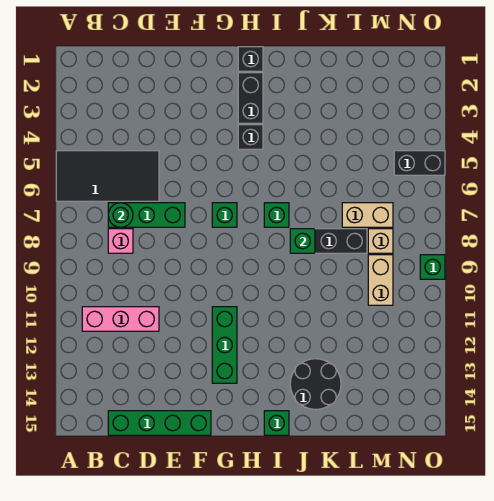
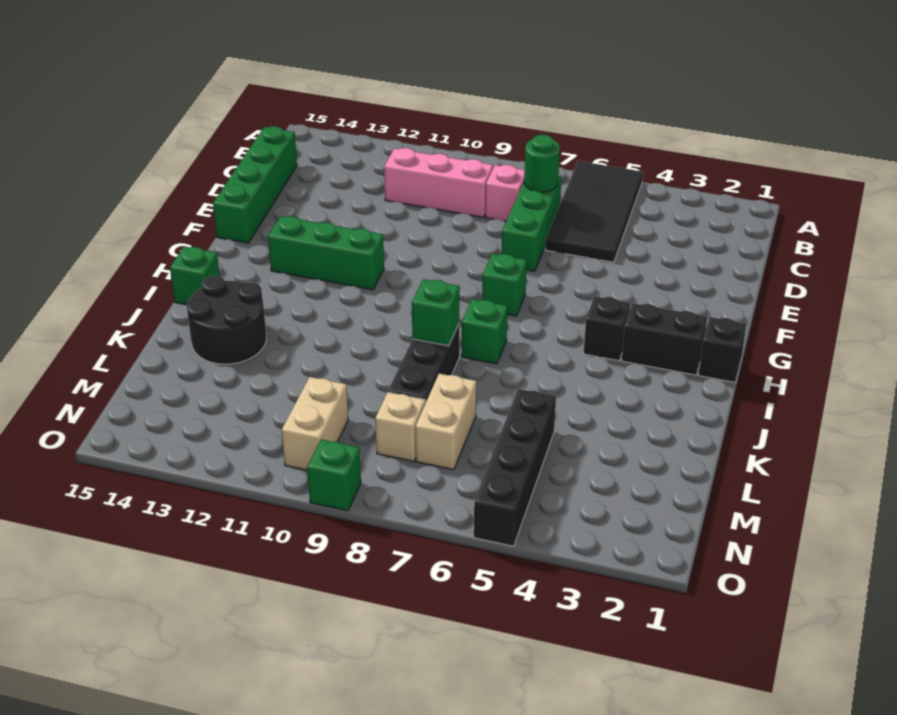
pink 1x3 brick [82,307,159,331] -> pink 1x3 brick turned to [384,148,493,217]
tan 1x2 brick [368,255,393,305] -> tan 1x2 brick turned to [282,377,348,470]
black 1x2 brick [394,151,445,175] -> black 1x4 brick [474,389,556,546]

